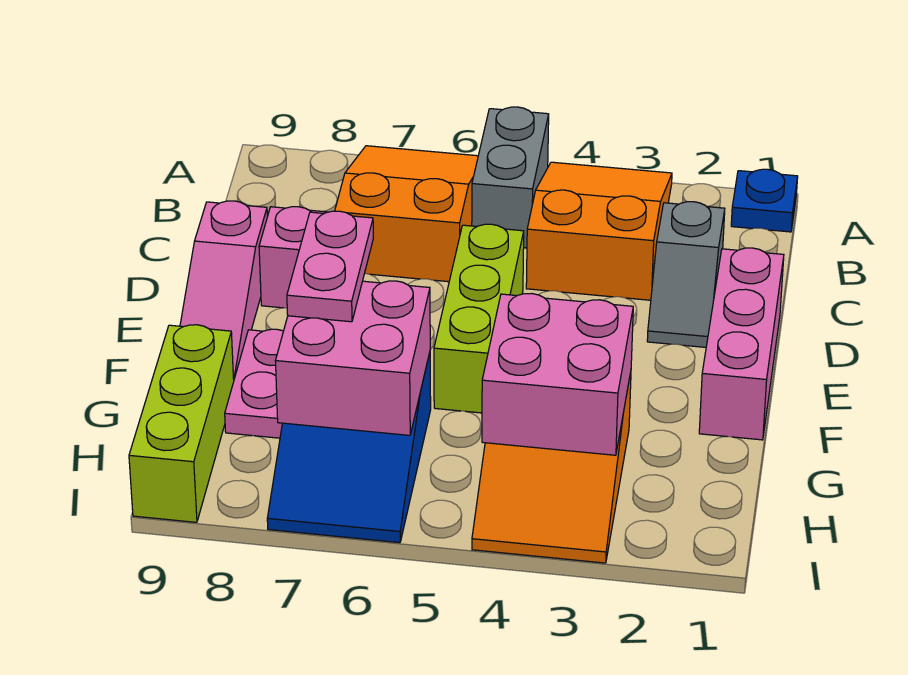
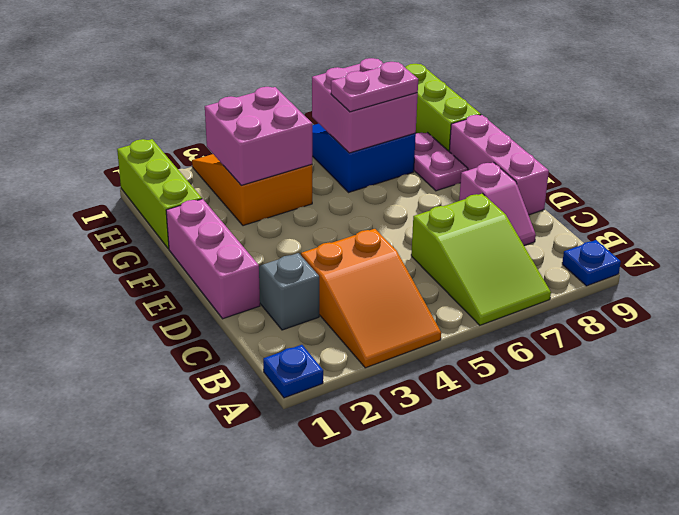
grey 1x2 brick [472,107,549,248] -> none
orange 2x3 slope [335,146,478,282] -> lime 2x3 slope [411,193,551,325]
none -> blue 1x1 plate [562,240,621,286]
lime 1x3 brick [434,224,524,413] -> lime 1x3 brick moved to [117,139,202,249]
pink 1x3 slope [180,201,267,378] -> pink 1x3 brick [449,115,549,215]
pink 1x2 plate [287,211,373,322] -> pink 1x2 plate turned to [331,62,418,112]

